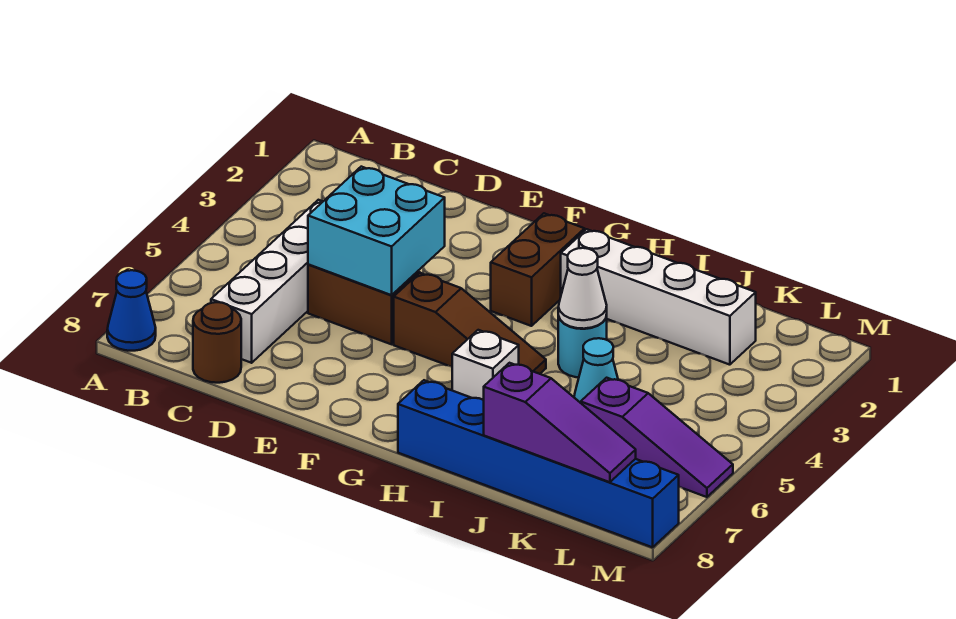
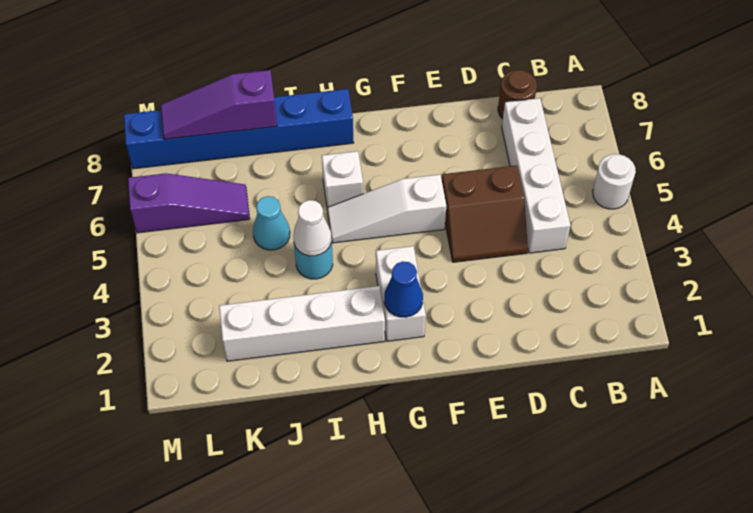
none -> white 1x1 round brick [593,154,636,209]
blue 1x1 cone [107,270,156,351] -> blue 1x1 cone moved to [384,261,423,317]
cyan 2x2 brick [308,167,445,295] -> none
brown 1x3 slope [394,273,546,374] -> white 1x3 slope [327,174,446,243]
brown 1x2 brick [491,213,585,326] -> white 1x2 brick [376,246,426,341]
purple 1x3 slope [581,378,733,497] -> purple 1x3 slope turned to [128,173,250,233]

